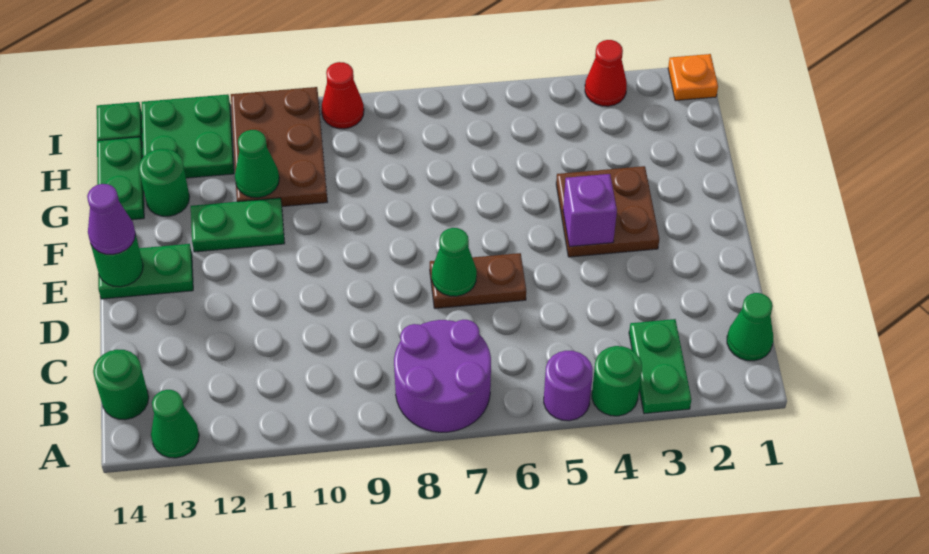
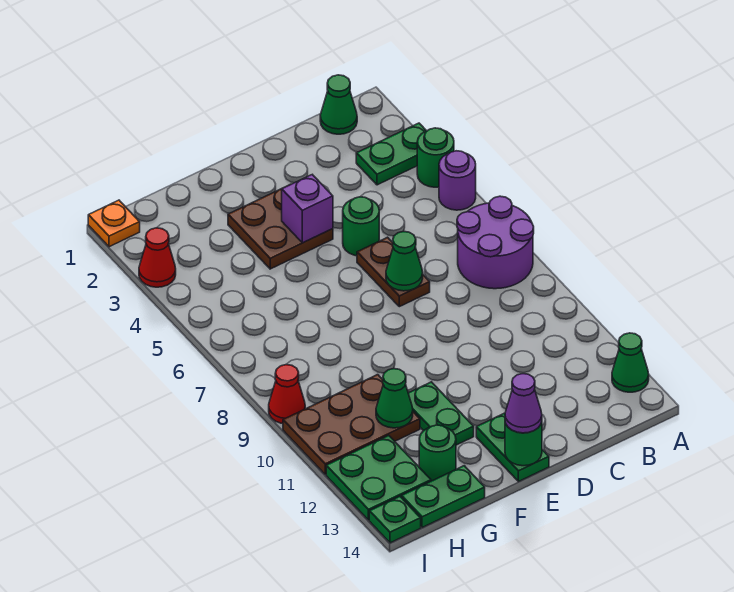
green 1x1 round brick [93,349,149,420] -> green 1x1 round brick moved to [343,197,379,256]

